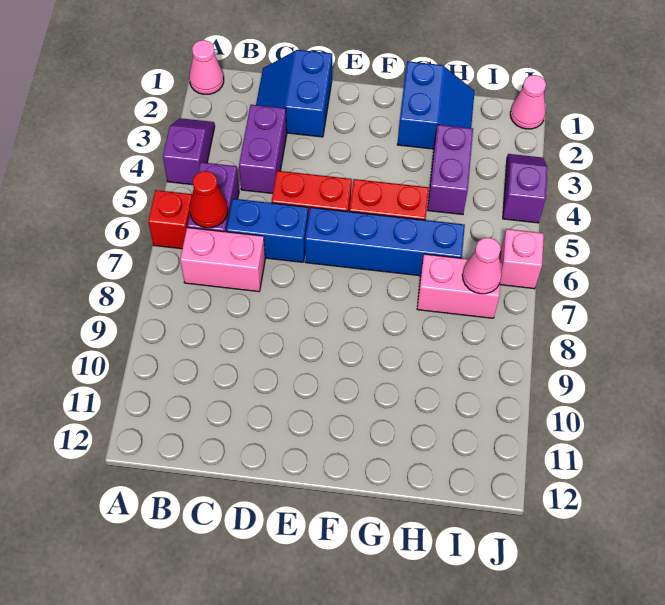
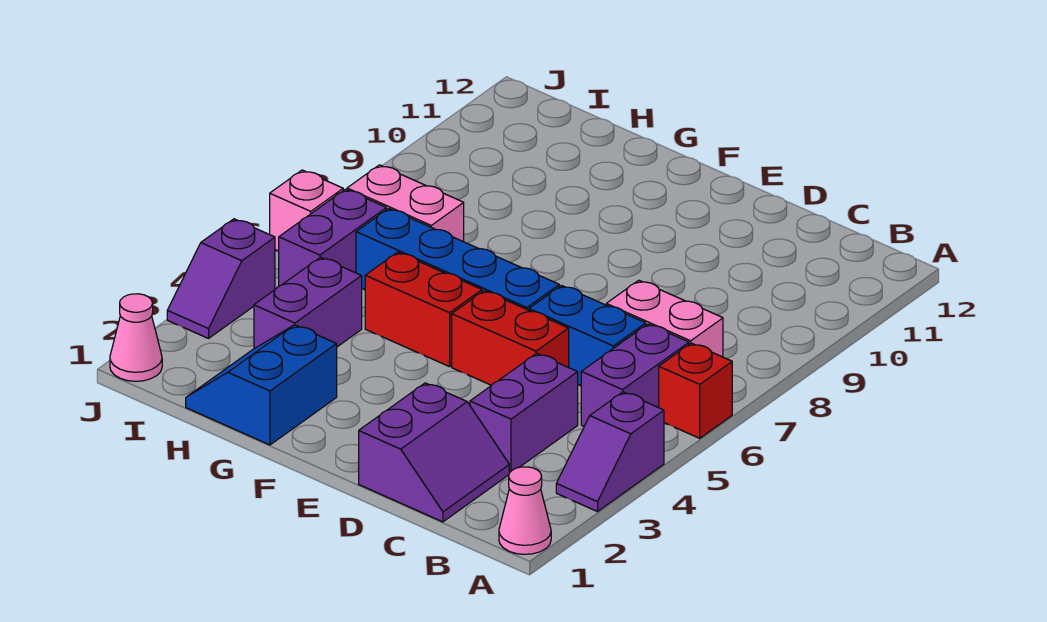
red 1x1 cone [190,171,228,228] -> none
blue 2x2 slope [256,50,332,137] -> purple 2x2 slope [359,383,509,522]
none -> purple 1x2 brick [279,189,386,286]
pink 1x1 cone [462,237,502,294] -> none

